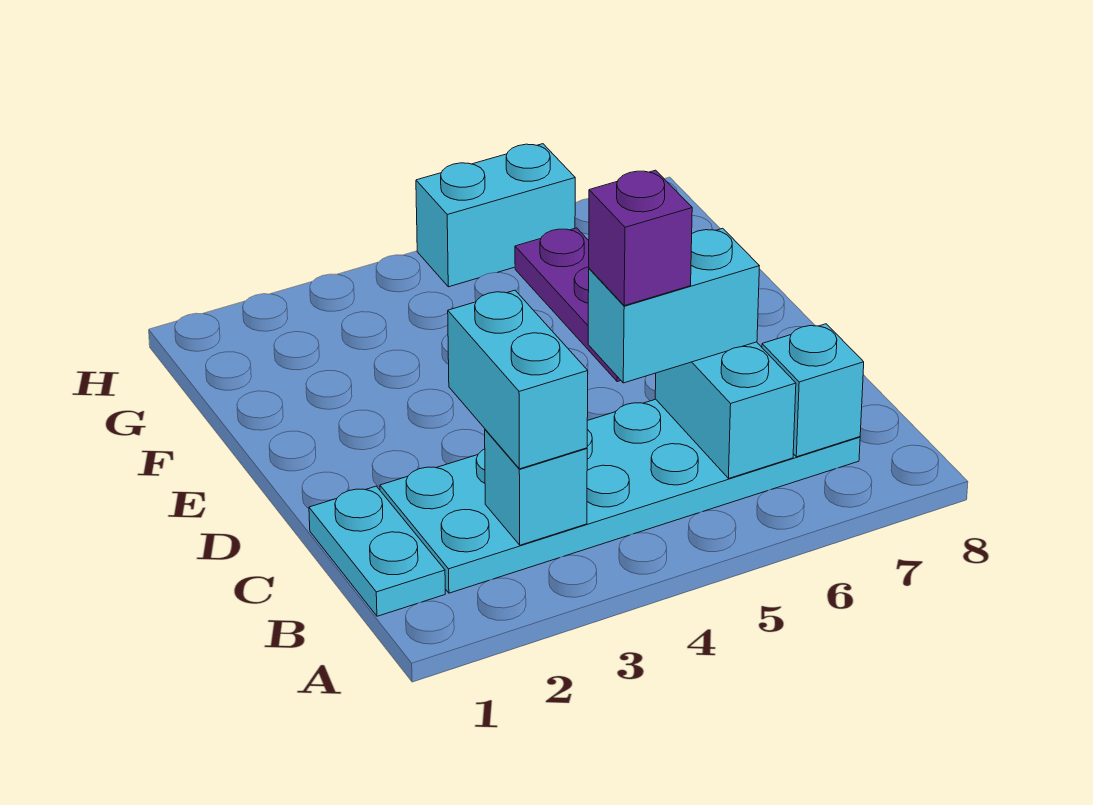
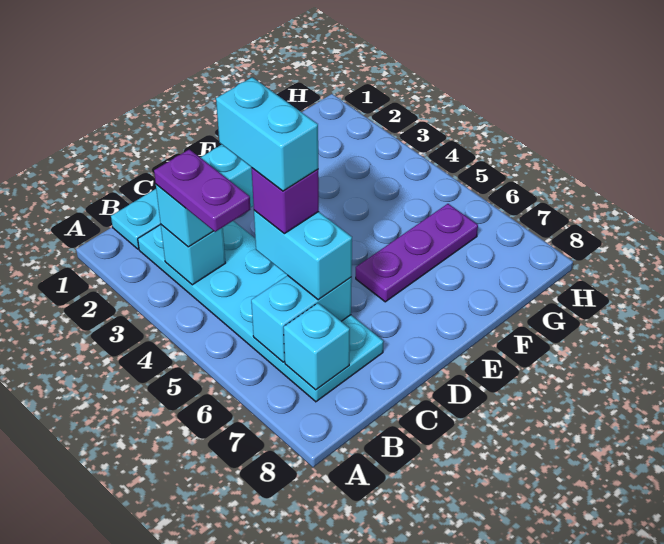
none -> purple 1x2 plate [154,149,250,232]
cyan 1x2 brick [416,144,575,287] -> cyan 1x2 brick moved to [216,77,318,191]

